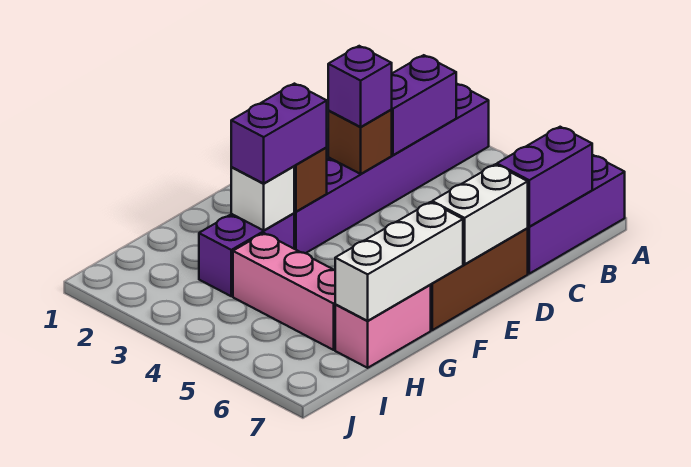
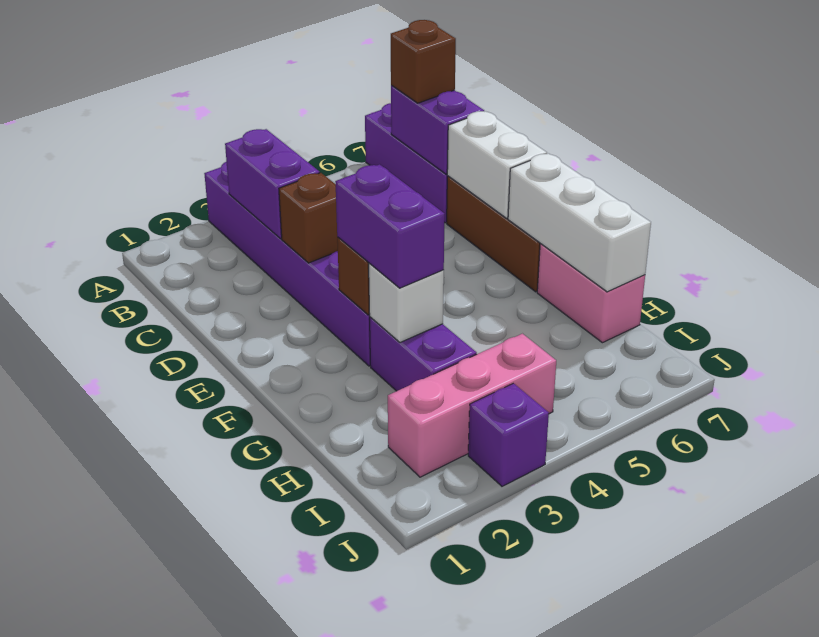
none -> brown 1x1 brick [391,20,456,103]
purple 1x1 brick [328,46,392,127] -> purple 1x1 brick moved to [468,383,549,486]
pink 1x3 brick [233,233,335,350] -> pink 1x3 brick moved to [388,334,556,477]

